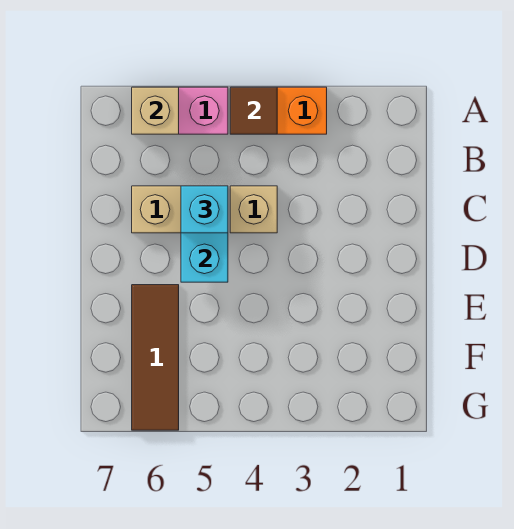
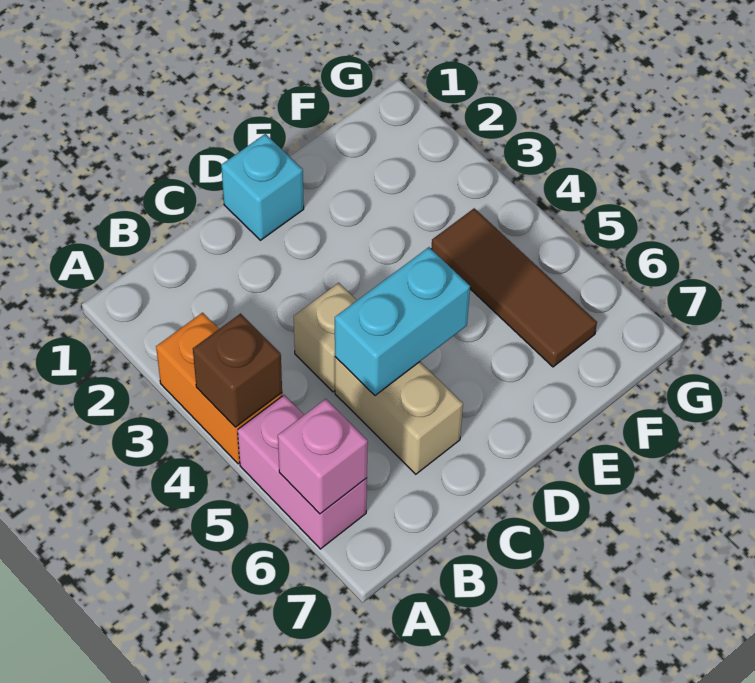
brown 1x1 tile [230,87,277,134] -> brown 1x1 brick [193,314,282,427]
tan 1x1 brick [132,87,179,134] -> pink 1x1 brick [278,399,368,514]
cyan 1x1 brick [181,186,228,233] -> cyan 1x1 brick moved to [221,134,304,240]
brown 1x3 tile [132,285,179,430] -> brown 1x3 tile turned to [432,208,597,367]

